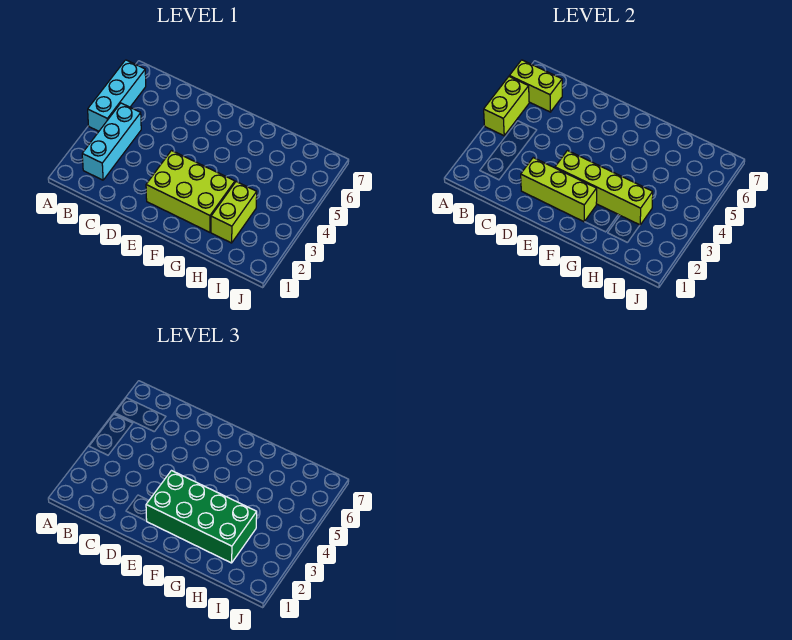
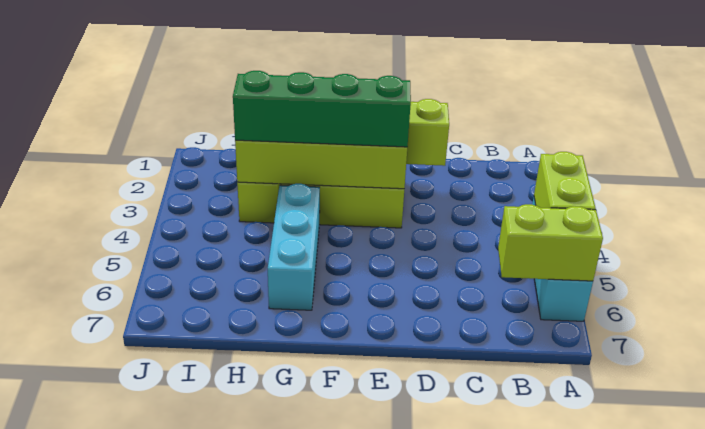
cyan 1x3 brick [82,103,141,180] -> cyan 1x3 brick moved to [268,184,320,310]
green 2x4 brick [146,471,257,563] -> green 1x4 brick [233,71,411,147]

